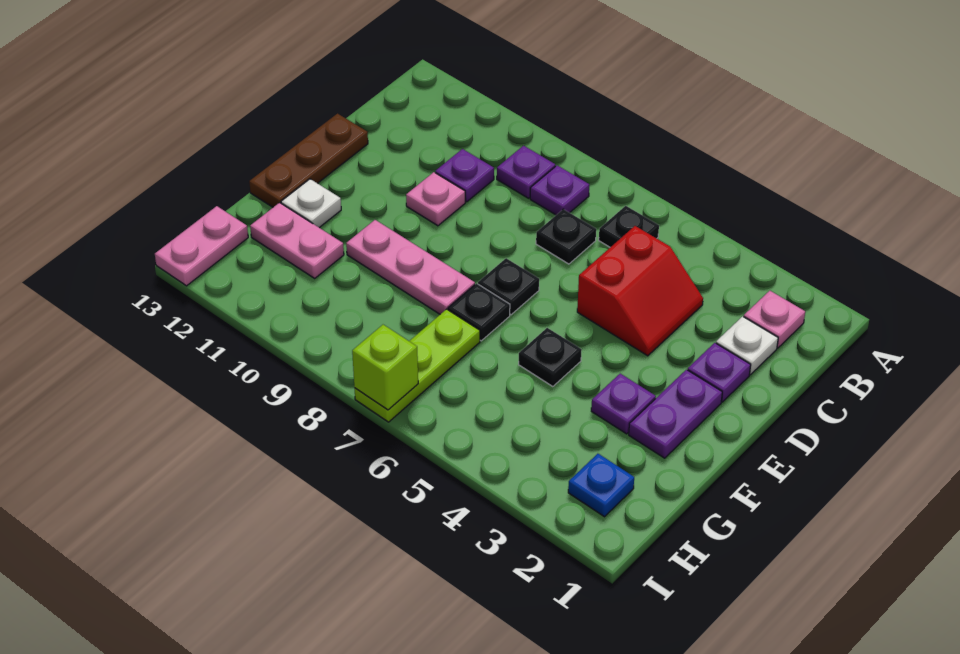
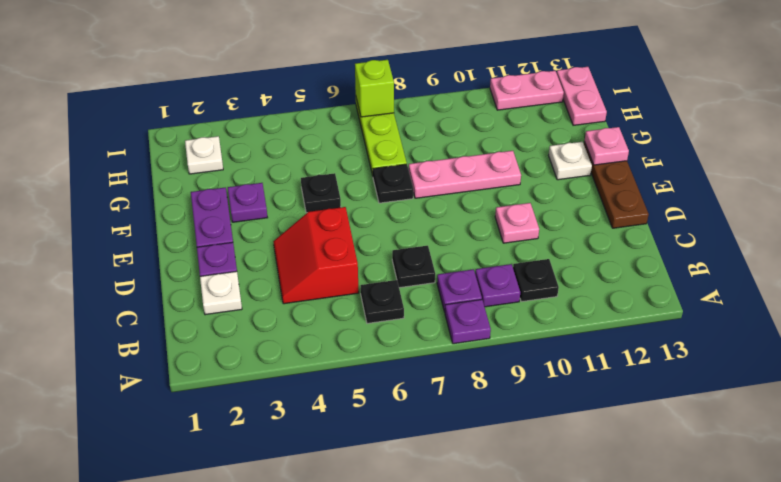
pink 1x1 plate [744,291,805,348] -> pink 1x1 plate moved to [584,127,629,165]
purple 1x1 plate [435,149,494,202] -> purple 1x1 plate moved to [445,299,491,344]
black 1x1 plate [478,258,539,315] -> black 1x1 plate moved to [513,259,559,302]
pink 1x2 plate [250,203,344,278] -> pink 1x2 plate moved to [490,71,564,110]
blue 1x1 plate [568,454,634,517] -> white 1x1 plate [185,136,223,174]

